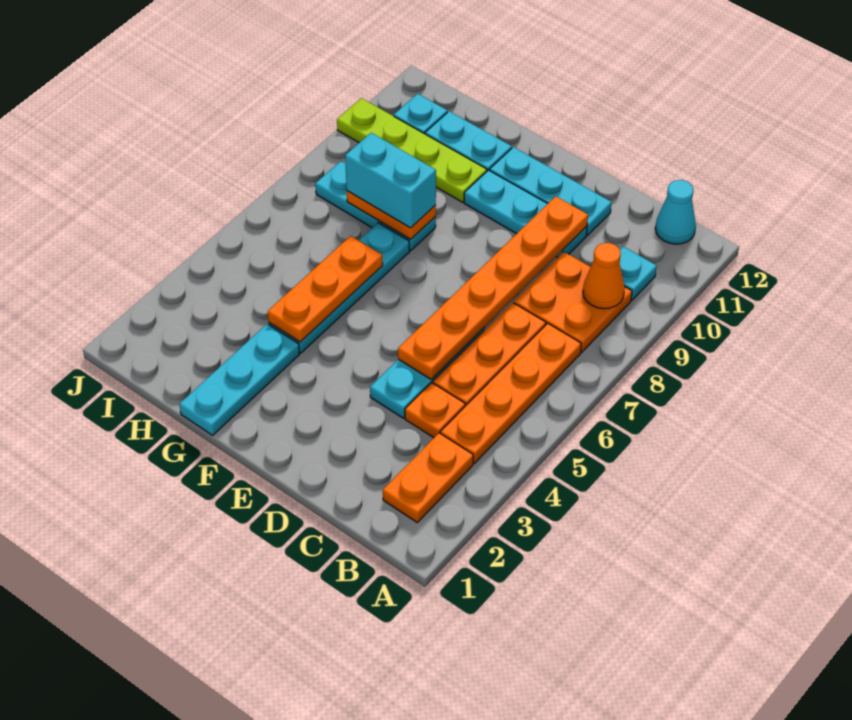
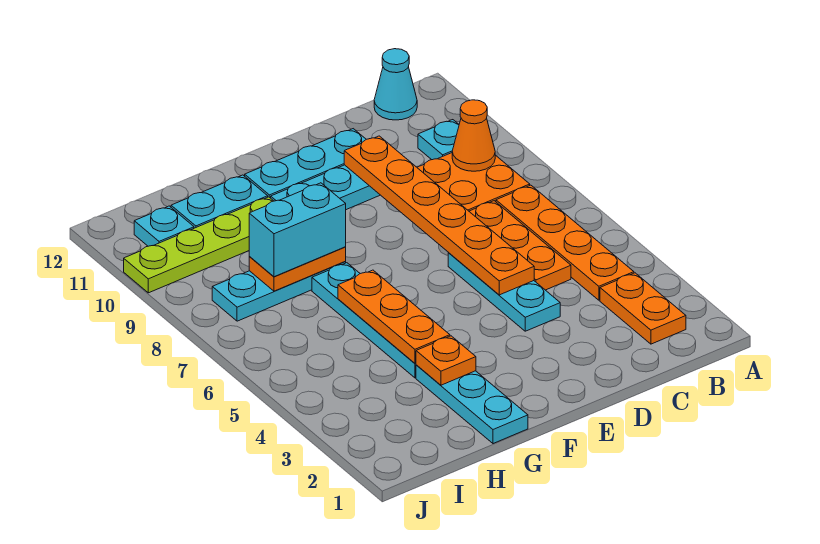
orange 1x1 plate [405,383,465,438] -> orange 1x1 plate moved to [416,336,476,385]

